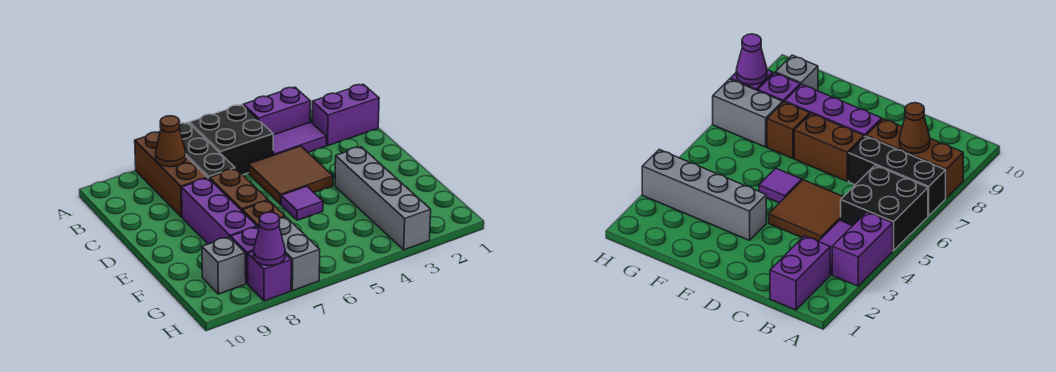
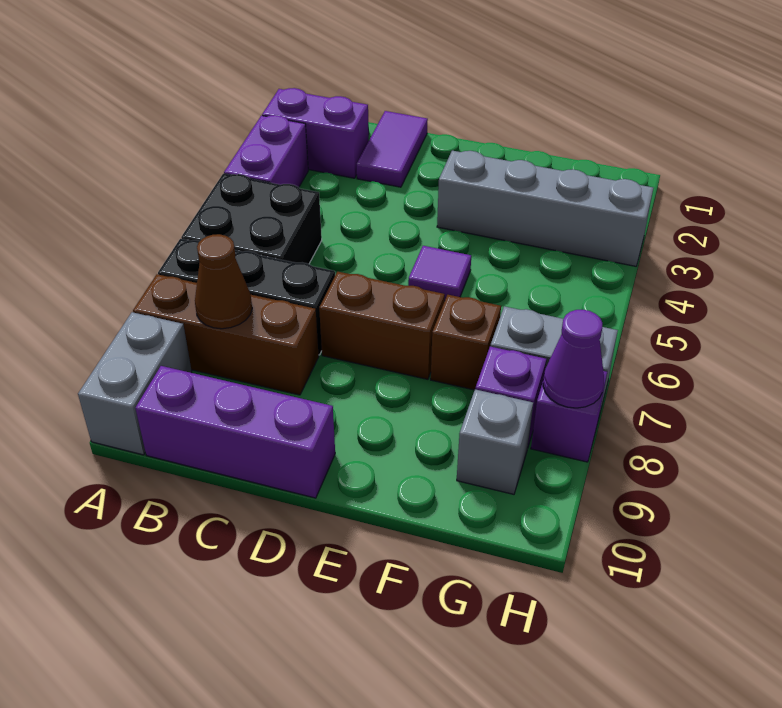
none -> grey 1x2 brick [78,312,192,455]
purple 1x2 brick [312,84,379,145] -> purple 1x2 brick turned to [262,88,369,178]
purple 1x2 tile [273,122,326,155] -> purple 1x2 tile moved to [357,111,428,187]
brown 2x2 tile [248,146,333,204] -> none
purple 1x3 brick [182,178,257,244] -> purple 1x3 brick moved to [135,366,335,498]

